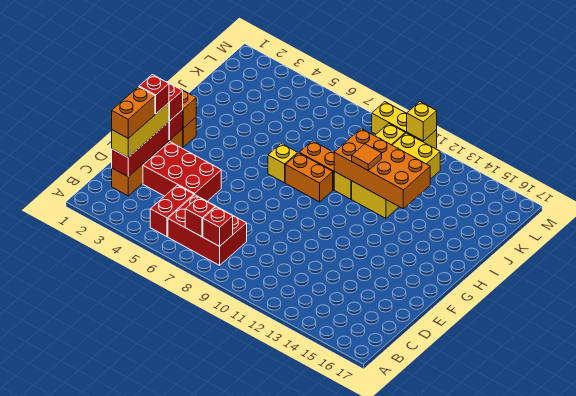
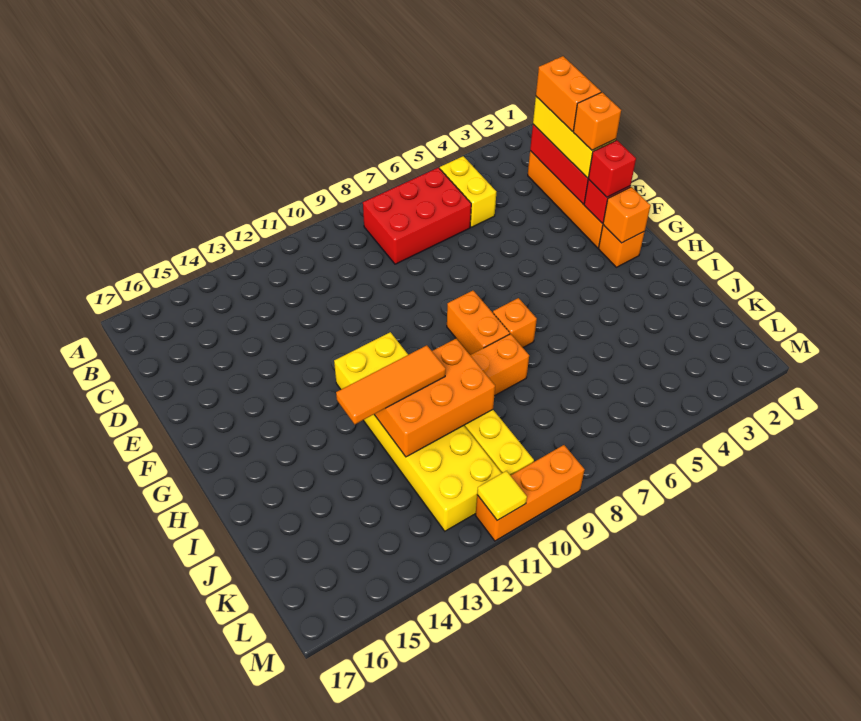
red 1x2 brick [150,185,194,237] -> yellow 1x2 brick [440,156,497,227]
red 1x1 brick [185,197,215,237] -> none
red 1x1 brick [203,207,233,246] -> none
red 2x3 brick [143,142,221,201] -> none
red 1x1 brick [139,75,169,114] -> orange 1x1 brick [573,92,621,150]
yellow 1x1 brick [268,144,298,183] -> orange 1x1 brick [493,298,537,347]
orange 1x2 brick [285,153,333,202] -> orange 1x2 brick turned to [447,291,510,355]
orange 2x4 brick [334,129,430,209] -> orange 2x3 brick [374,339,495,457]
yellow 2x4 brick [352,133,440,218] -> yellow 2x6 brick [334,332,502,531]
orange 1x1 tile [352,144,382,171] -> orange 1x3 tile [336,345,446,424]
yellow 1x3 brick [372,102,437,149] -> orange 1x3 brick [475,445,585,541]
yellow 1x1 brick [407,102,437,141] -> yellow 1x1 tile [477,471,527,520]

